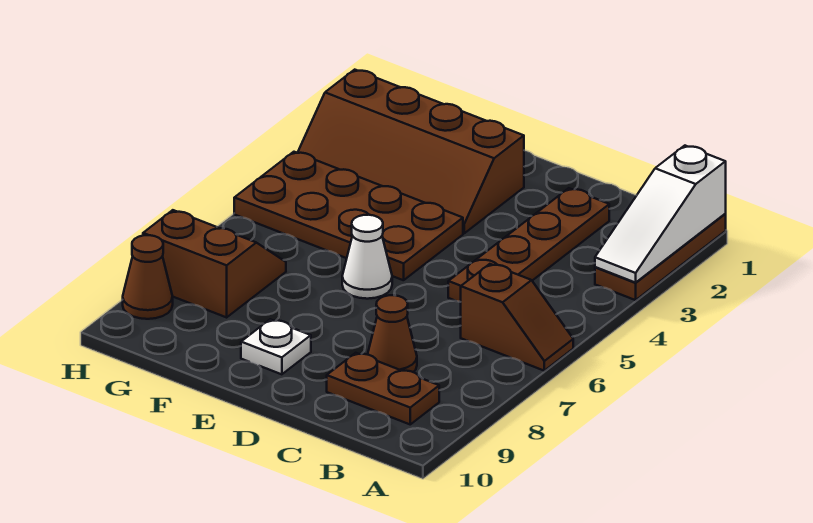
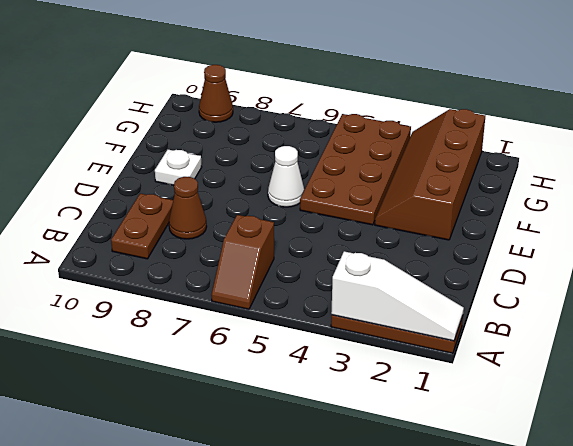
white 1x3 slope [595,146,726,283] -> white 1x3 slope turned to [331,251,464,341]
brown 1x4 plate [448,188,609,302] -> none
brown 2x2 slope [143,210,286,317] -> none

